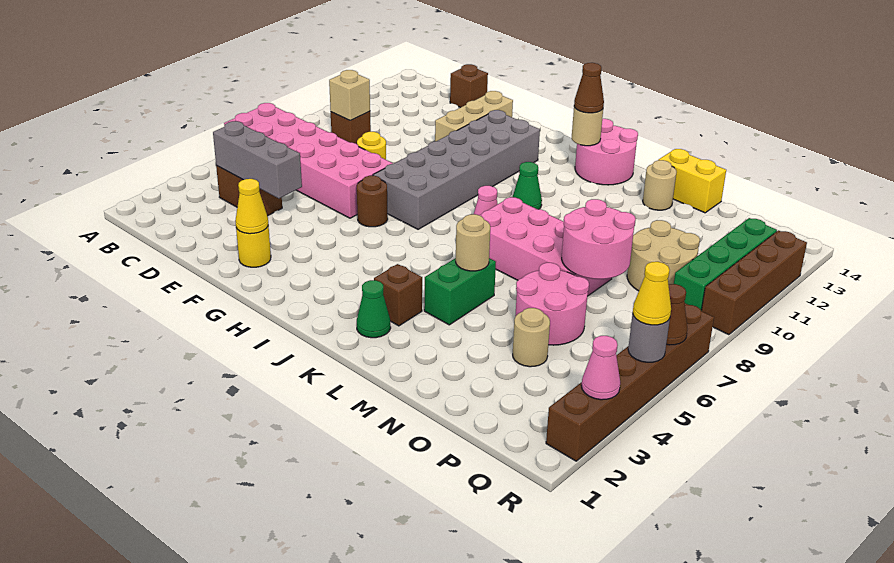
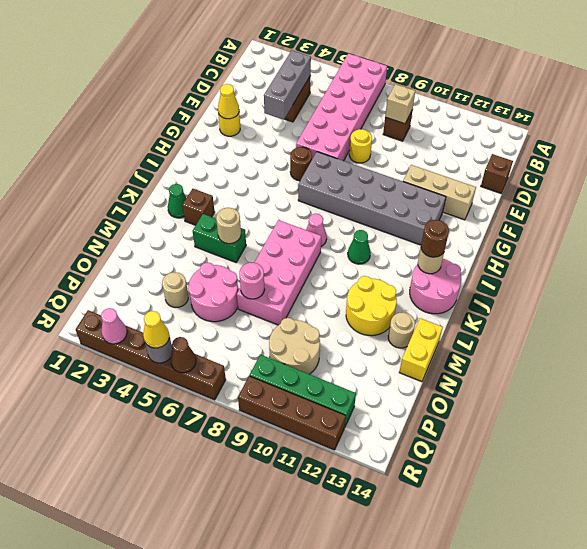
brown 1x1 cone [574,63,604,113] -> brown 1x1 round brick [421,220,449,257]
none -> yellow 2x2 round brick [346,276,397,336]
pink 2x2 round brick [562,199,636,279] -> pink 1x1 round brick [239,263,265,299]

